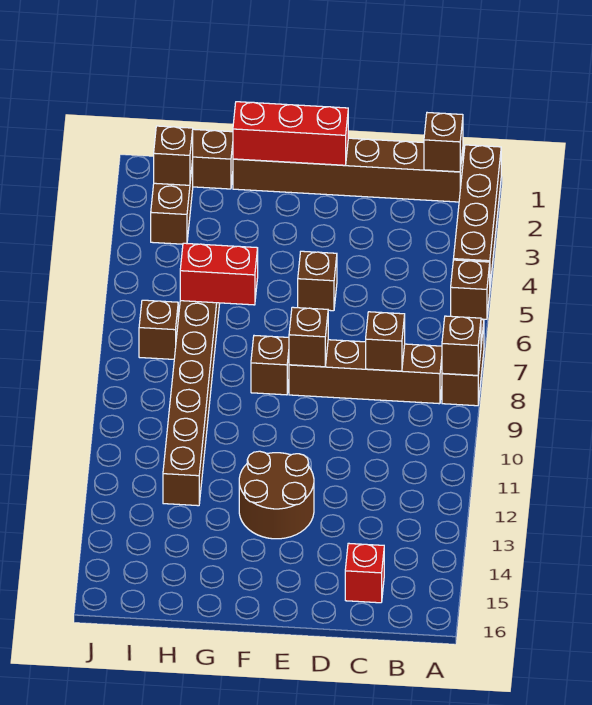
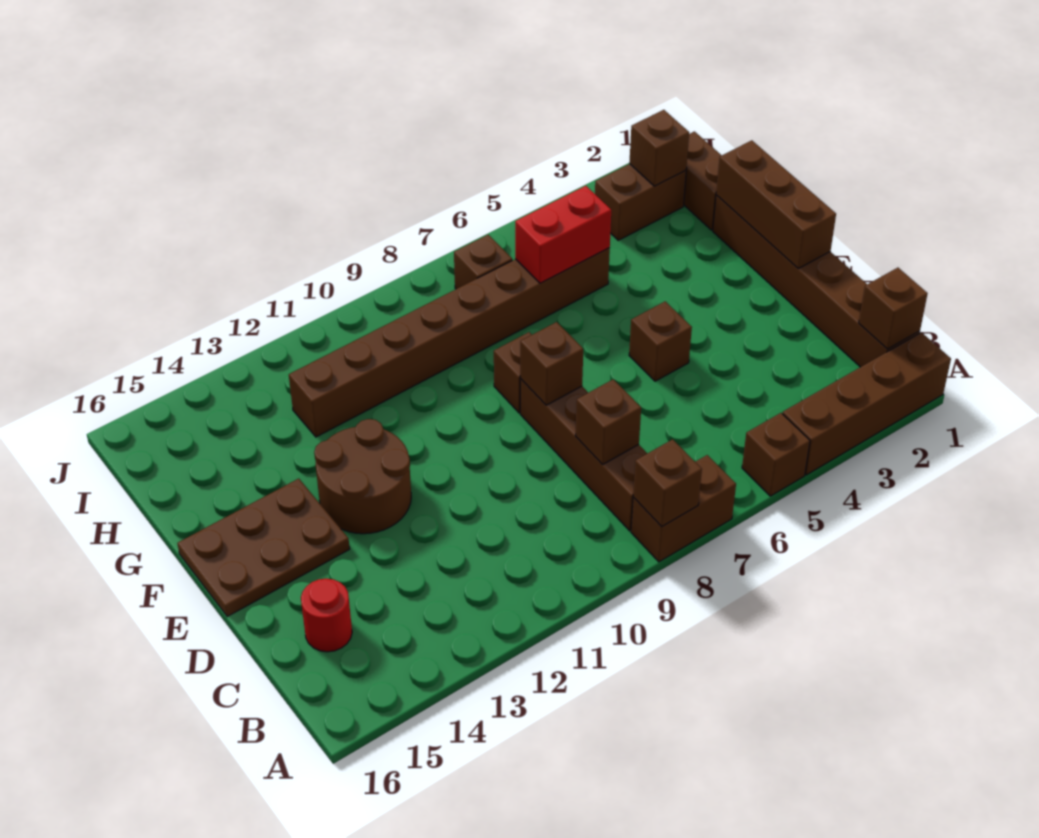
red 1x1 brick [345,543,384,603] -> red 1x1 round brick [301,578,352,652]
red 1x3 brick [233,102,348,165] -> brown 1x3 brick [716,140,836,269]
none -> brown 2x3 plate [177,479,350,617]
red 1x2 brick [180,243,258,305] -> red 1x2 brick turned to [515,186,611,283]

